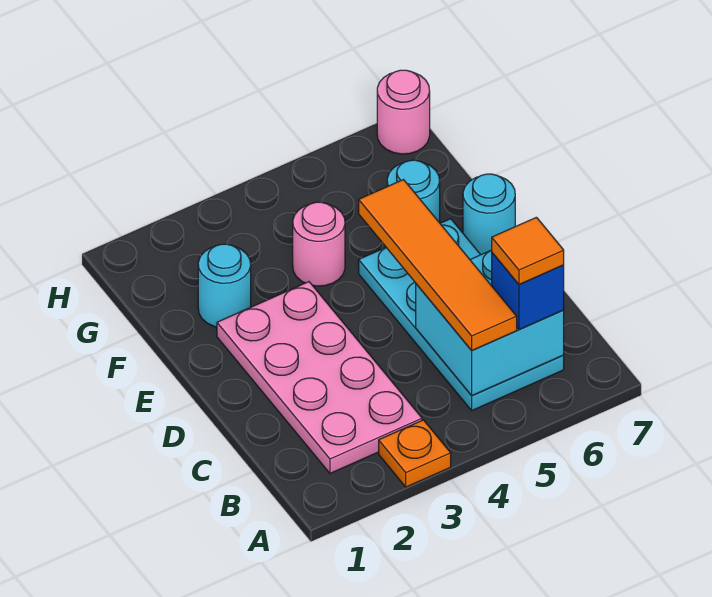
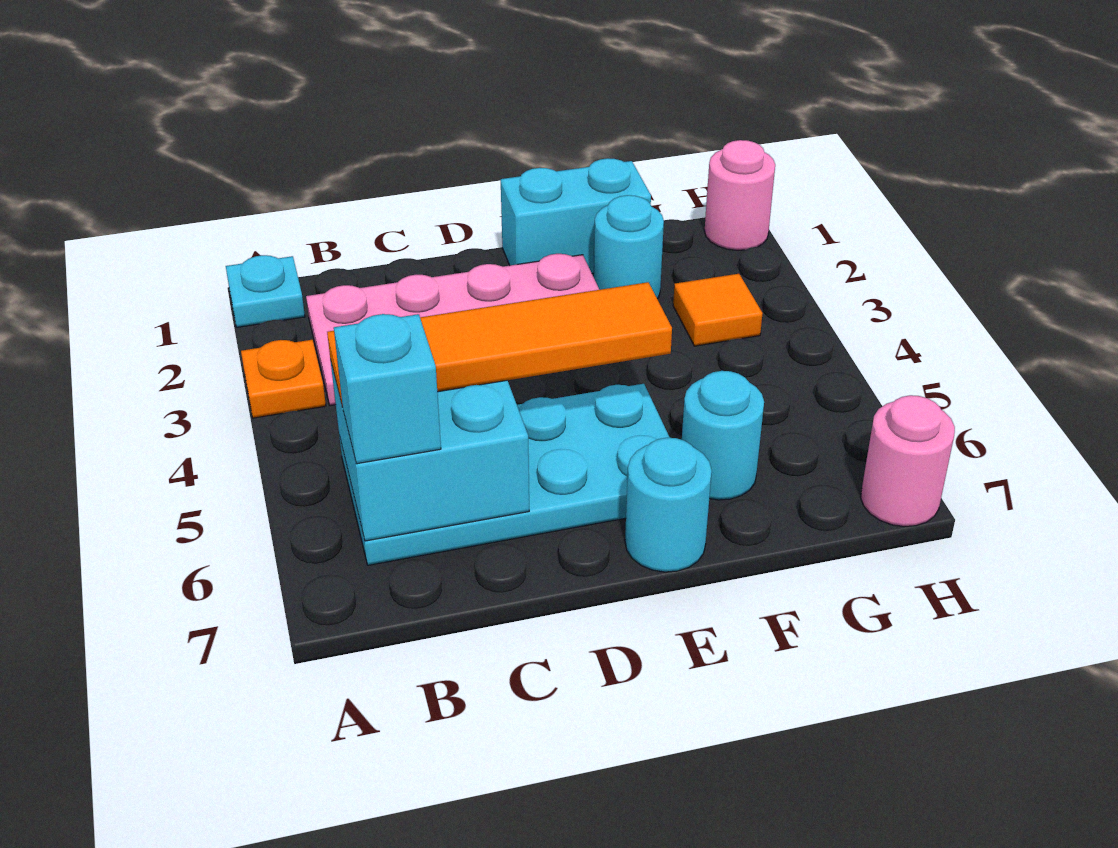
none -> cyan 1x1 plate [226,255,305,327]
blue 1x1 brick [492,253,564,330] -> cyan 1x1 brick [334,314,441,464]
orange 1x1 tile [492,217,564,284] -> orange 1x1 tile moved to [673,274,763,346]
none -> cyan 1x2 brick [501,158,651,273]
pink 1x1 round brick [293,202,345,286] -> pink 1x1 round brick moved to [705,140,775,250]

